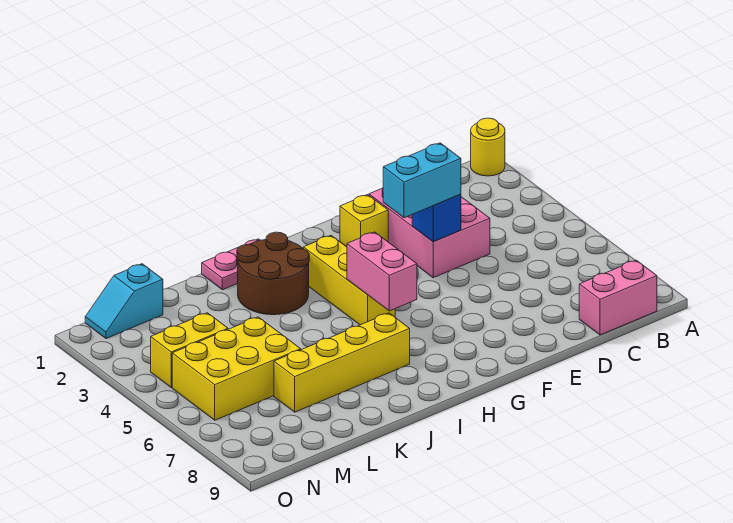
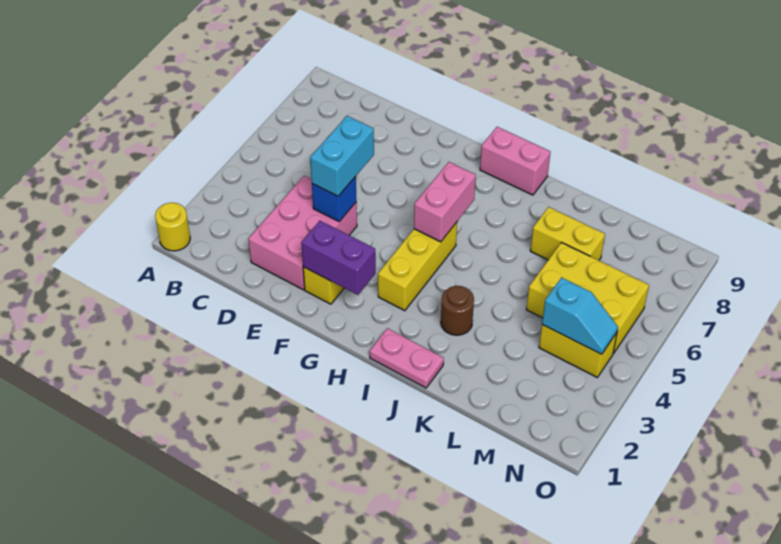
pink 1x2 brick [579,260,657,335] -> pink 1x2 brick moved to [480,127,550,195]
cyan 1x2 brick [383,143,461,218] -> cyan 1x2 brick turned to [310,116,374,196]
none -> purple 1x2 brick [301,221,376,295]
brown 2x2 round brick [237,232,309,315] -> brown 1x1 round brick [441,286,474,335]
yellow 1x4 brick [274,313,410,412] -> yellow 1x2 brick [531,207,605,260]
cyan 1x2 slope [85,264,163,339] -> cyan 1x2 slope moved to [542,277,618,354]

